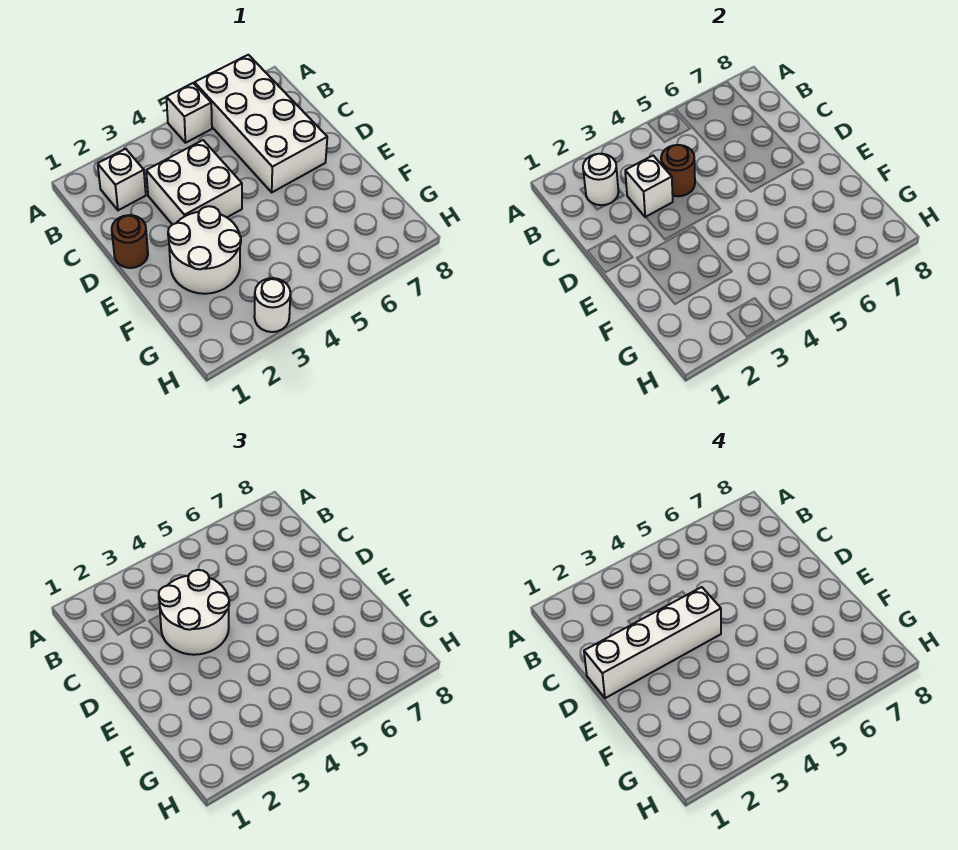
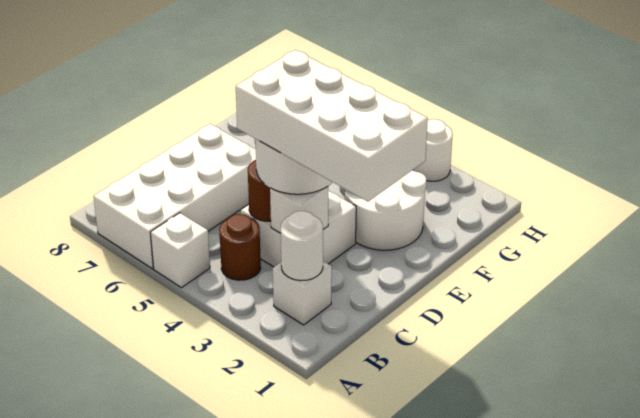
brown 1x1 round brick [112,215,148,268] -> brown 1x1 round brick moved to [219,214,261,280]
white 1x4 brick [584,587,721,698] -> white 2x4 brick [236,50,428,202]

